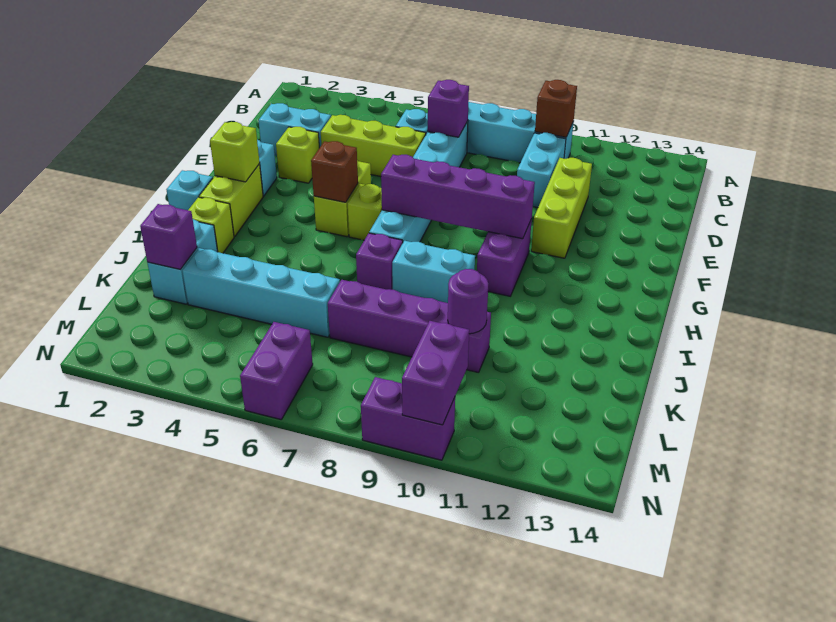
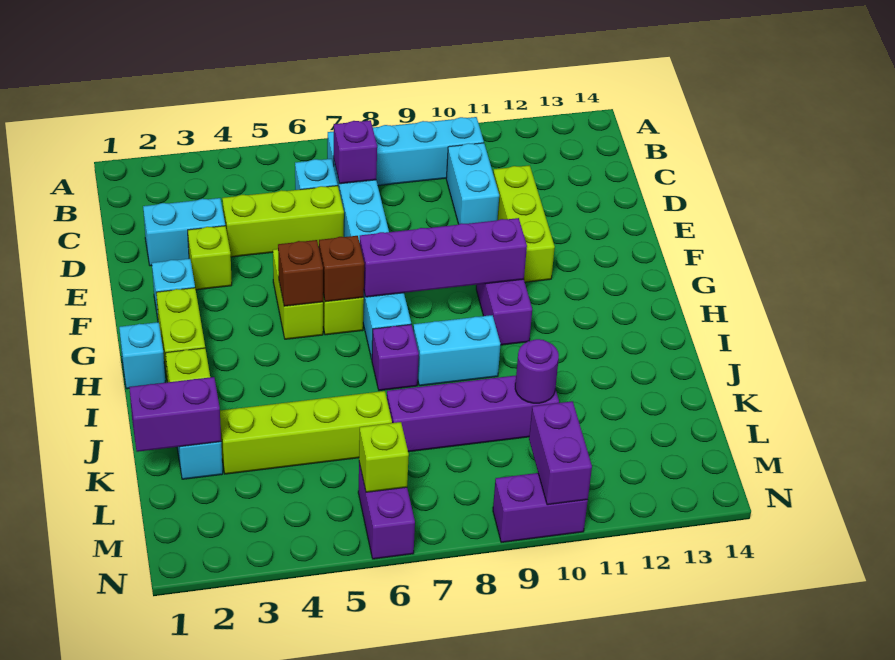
brown 1x1 brick [535,80,577,137] -> brown 1x1 brick moved to [319,236,364,302]
lime 1x1 brick [210,122,260,182] -> lime 1x1 brick moved to [359,422,409,492]
purple 1x1 brick [140,204,197,269] -> purple 1x2 brick [129,377,221,452]
cyan 1x4 brick [182,248,340,337] -> lime 1x4 brick [220,391,392,474]

